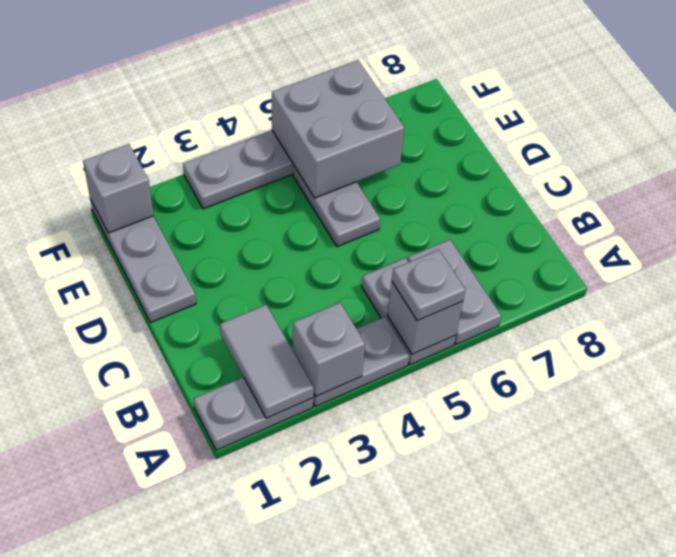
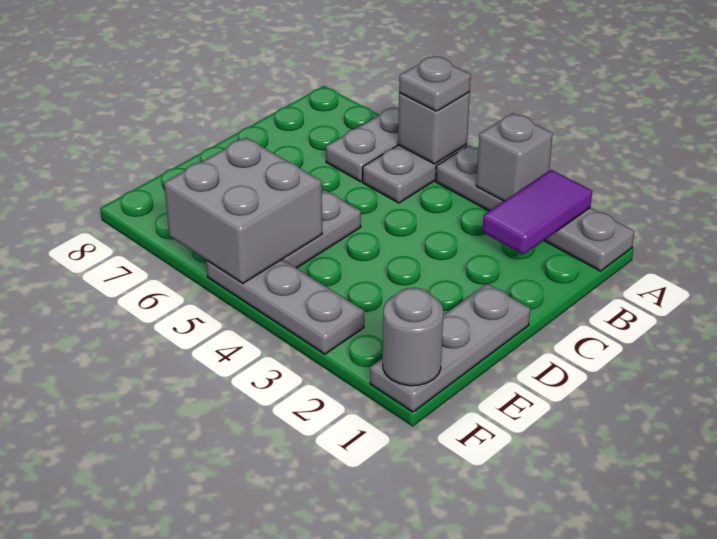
grey 1x2 tile [220,305,314,418] -> purple 1x2 tile [483,170,592,255]
grey 1x1 brick [83,144,153,233] -> grey 1x1 round brick [383,288,443,386]

